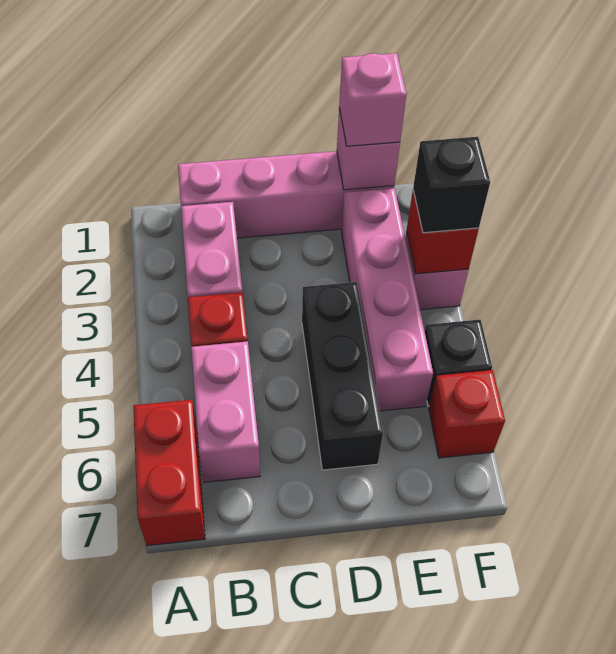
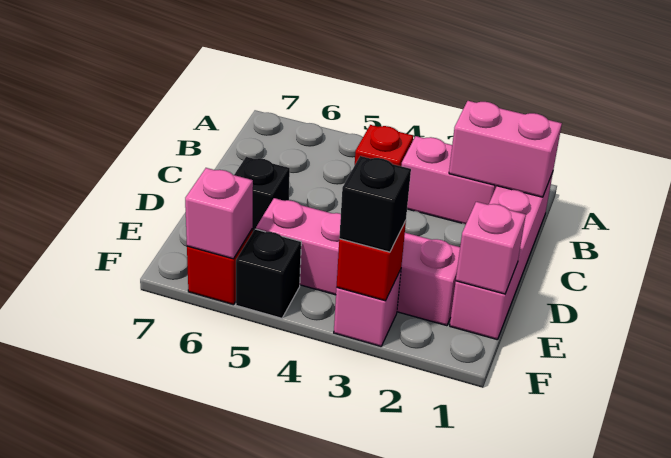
red 1x2 brick [133,400,205,546] -> none
pink 1x2 brick [191,341,260,482] -> pink 1x2 brick moved to [449,101,562,197]
black 1x3 brick [302,282,383,470] -> black 1x1 brick [234,157,290,231]
pink 1x1 brick [339,53,406,146] -> pink 1x1 brick moved to [185,168,253,259]

